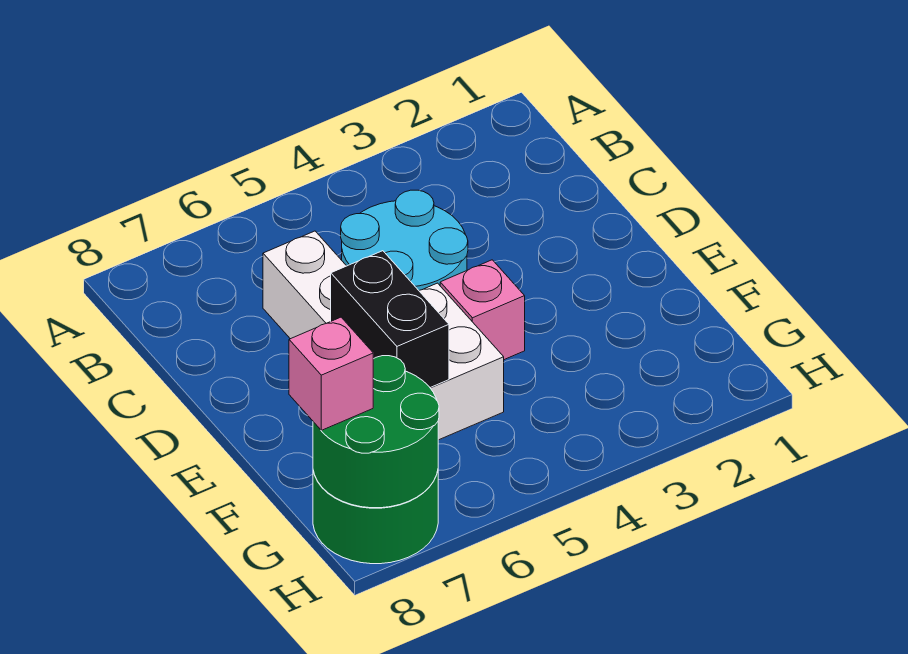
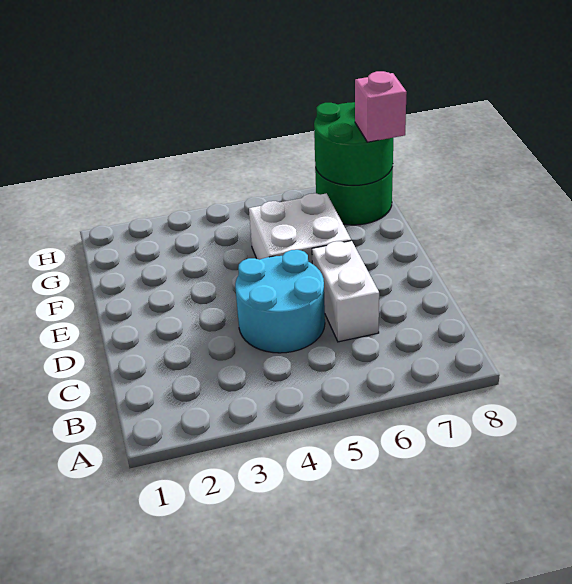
pink 1x1 brick [440,260,525,360] -> none
black 1x2 brick [331,251,449,388] -> none

